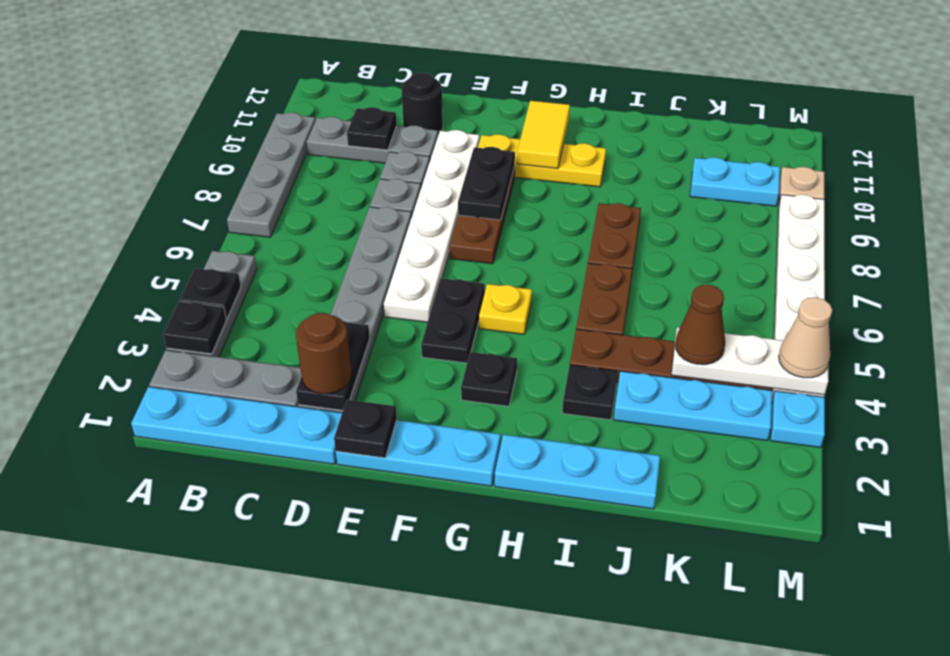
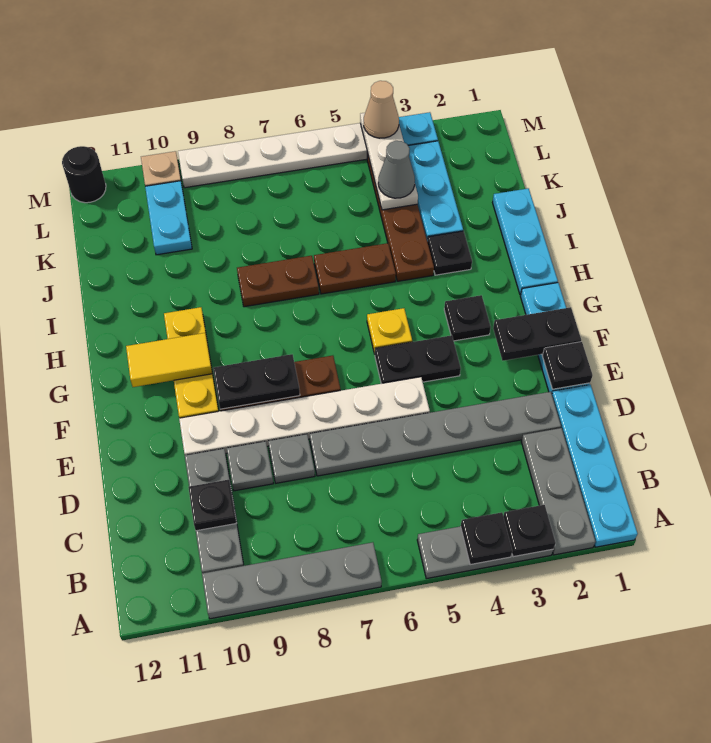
black 1x2 plate [296,321,370,410] -> black 1x2 plate moved to [493,307,581,361]
brown 1x1 round brick [296,313,351,394] -> none
black 1x1 round brick [402,73,443,135] -> black 1x1 round brick moved to [62,146,106,203]
brown 1x1 cone [675,285,725,365] -> grey 1x1 cone [378,141,415,198]

